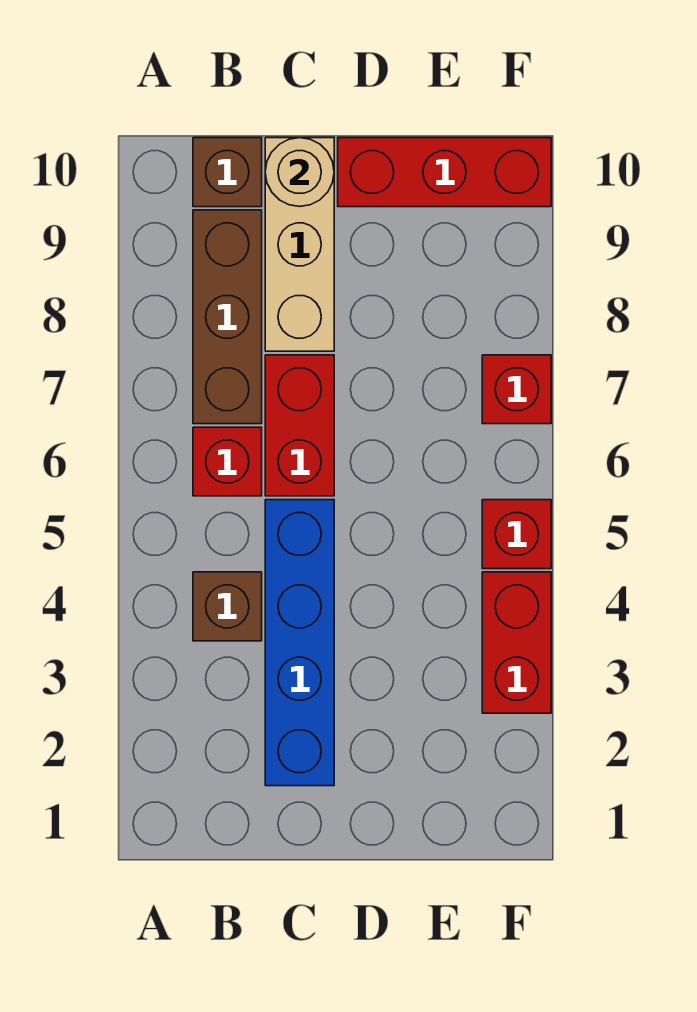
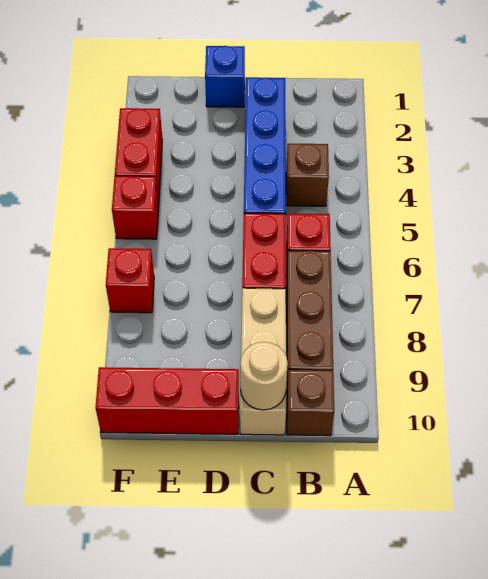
none -> blue 1x1 brick [205,46,245,107]

